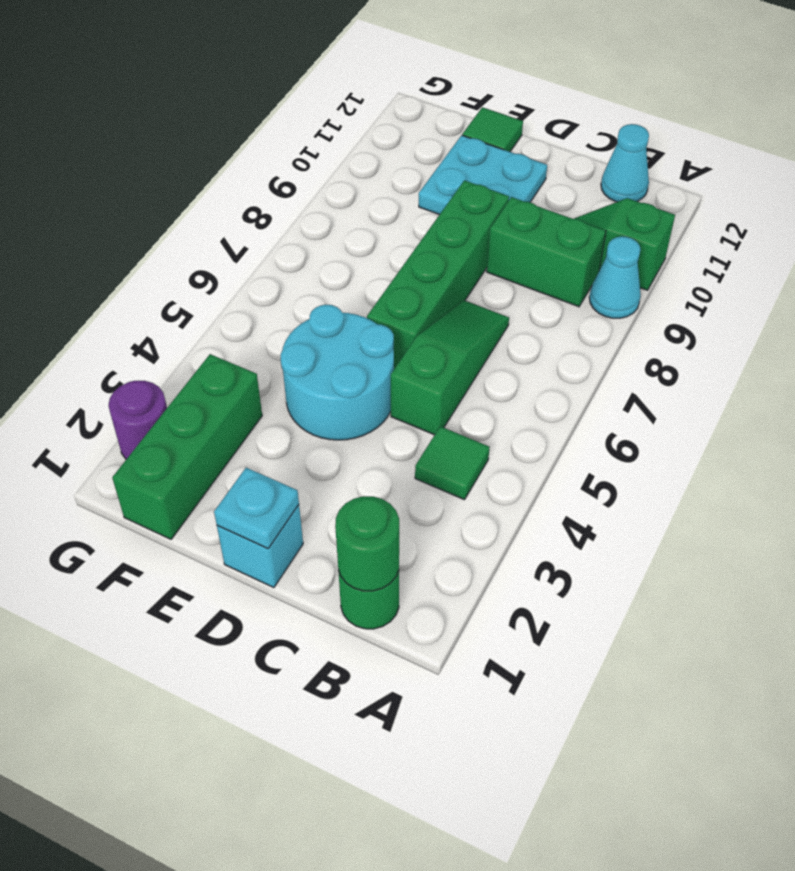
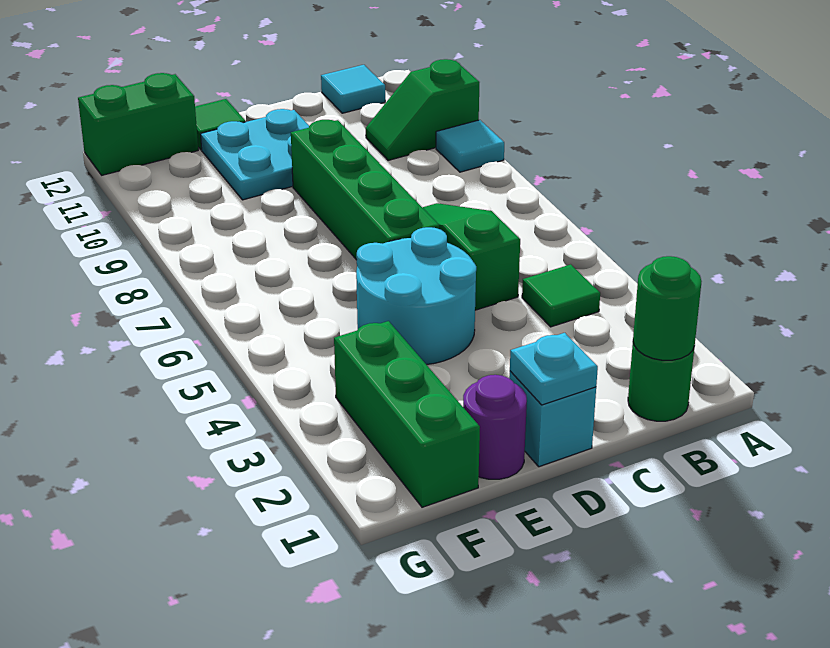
cyan 1x1 cone [589,236,641,318] -> cyan 1x1 tile [436,120,504,172]
green 1x2 brick [487,197,606,307] -> green 1x2 brick moved to [78,73,198,175]
cyan 1x1 cone [601,124,649,202] -> cyan 1x1 tile [321,65,385,113]
purple 1x1 round brick [108,381,167,459] -> purple 1x1 round brick moved to [463,375,527,479]

